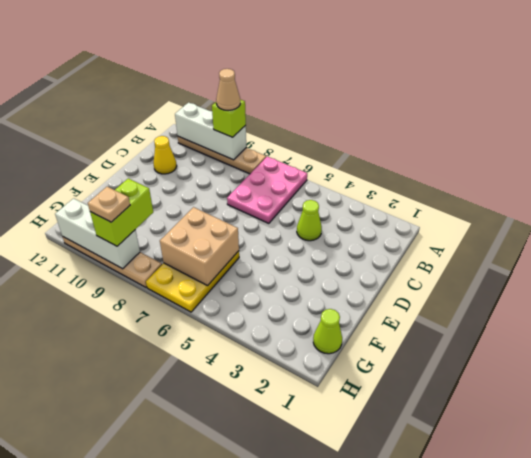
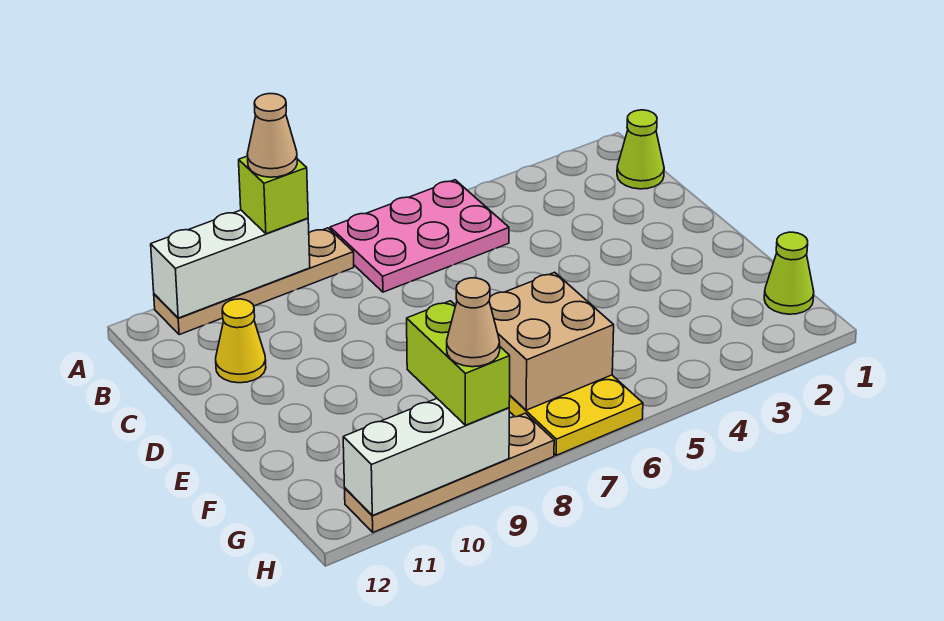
pink 2x3 plate [227,157,307,223] -> pink 2x3 plate turned to [330,180,509,292]
lime 1x1 cone [297,200,322,241] -> lime 1x1 cone moved to [617,110,664,189]
tan 1x1 plate [88,187,130,222] -> tan 1x1 cone [447,278,500,367]

